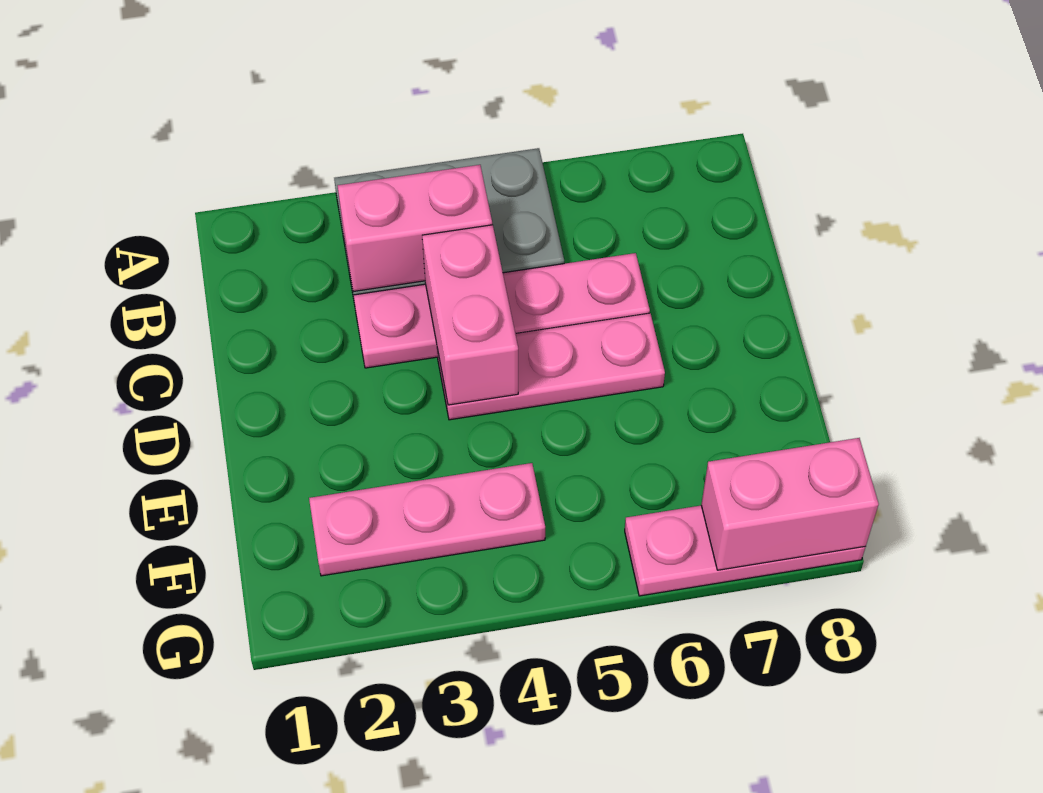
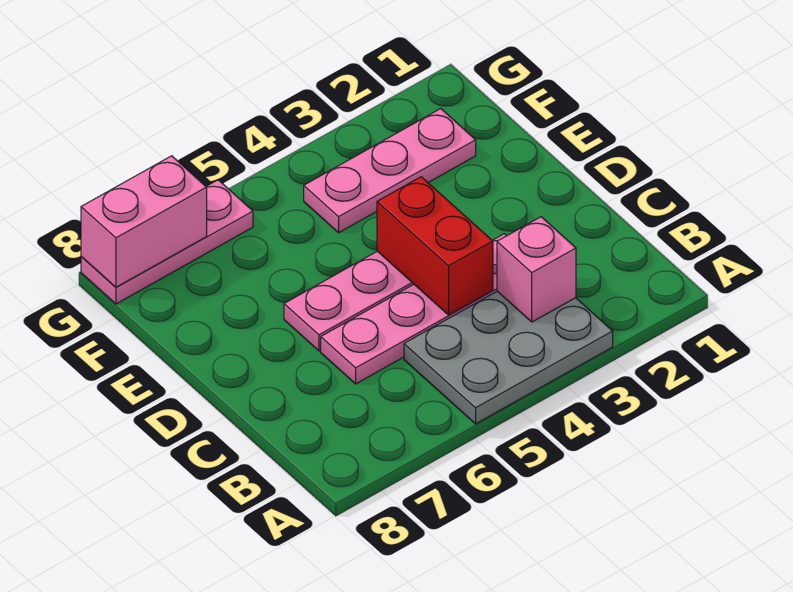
pink 1x2 brick [338,165,492,292] -> pink 1x1 brick [497,217,576,322]
pink 1x2 brick [422,225,518,405] -> red 1x2 brick [377,177,493,315]

